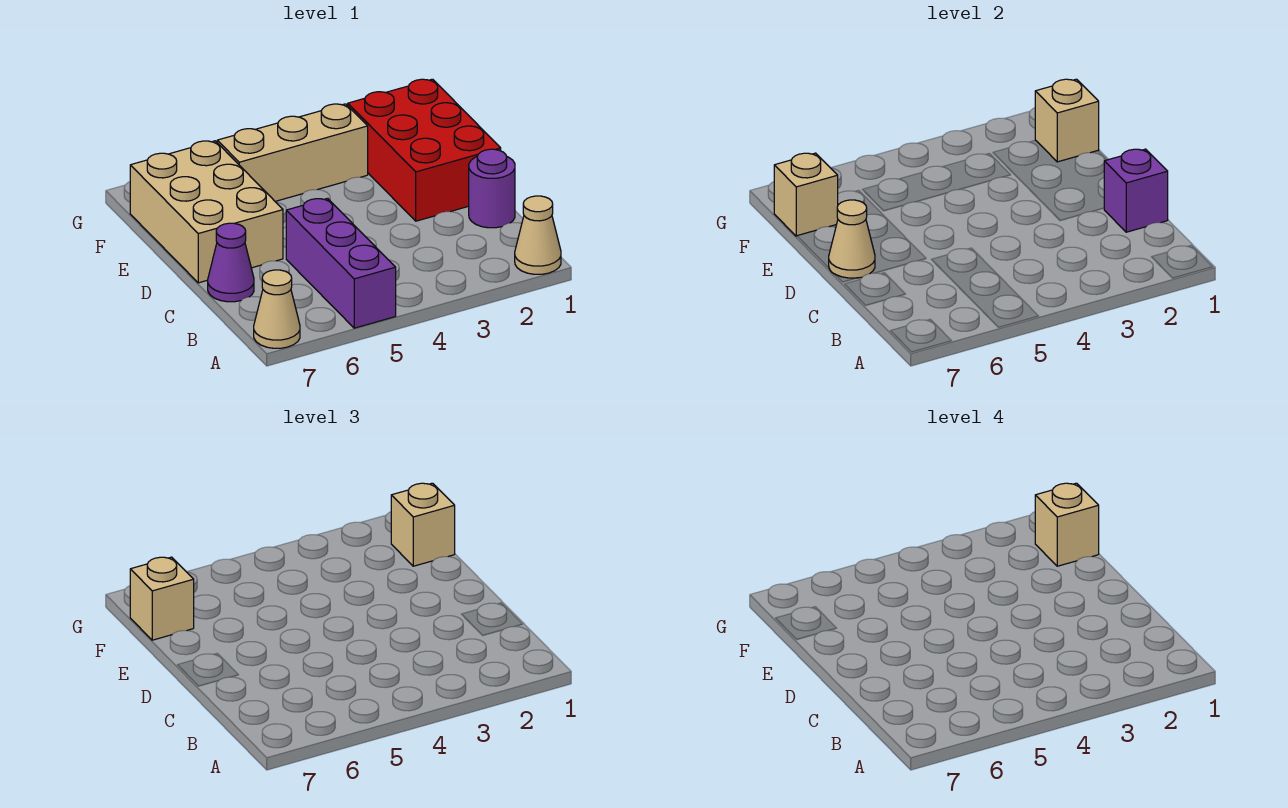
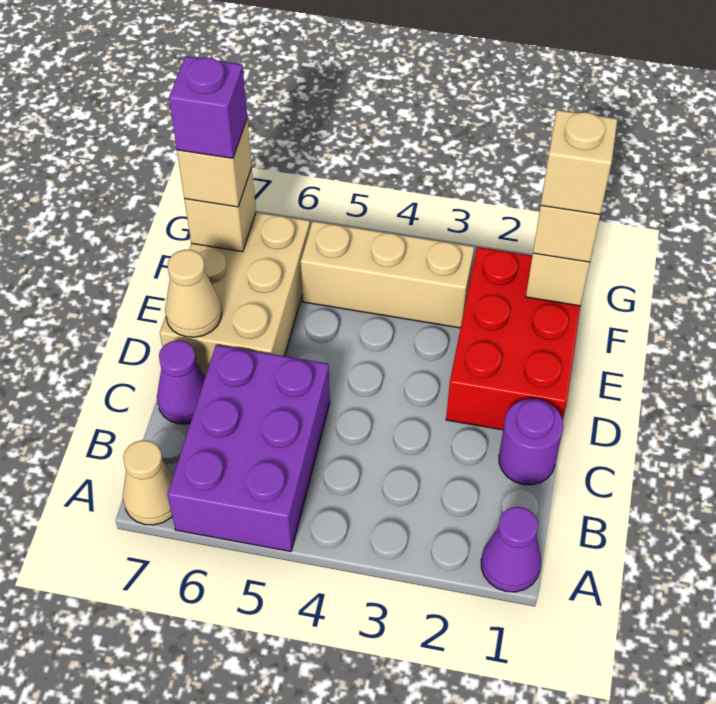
tan 1x1 cone [515,196,561,274] -> purple 1x1 cone [481,507,541,592]
purple 1x3 brick [286,198,396,328] -> purple 2x3 brick [168,345,330,552]
purple 1x1 brick [1104,149,1168,232] -> purple 1x1 brick moved to [169,56,247,158]

